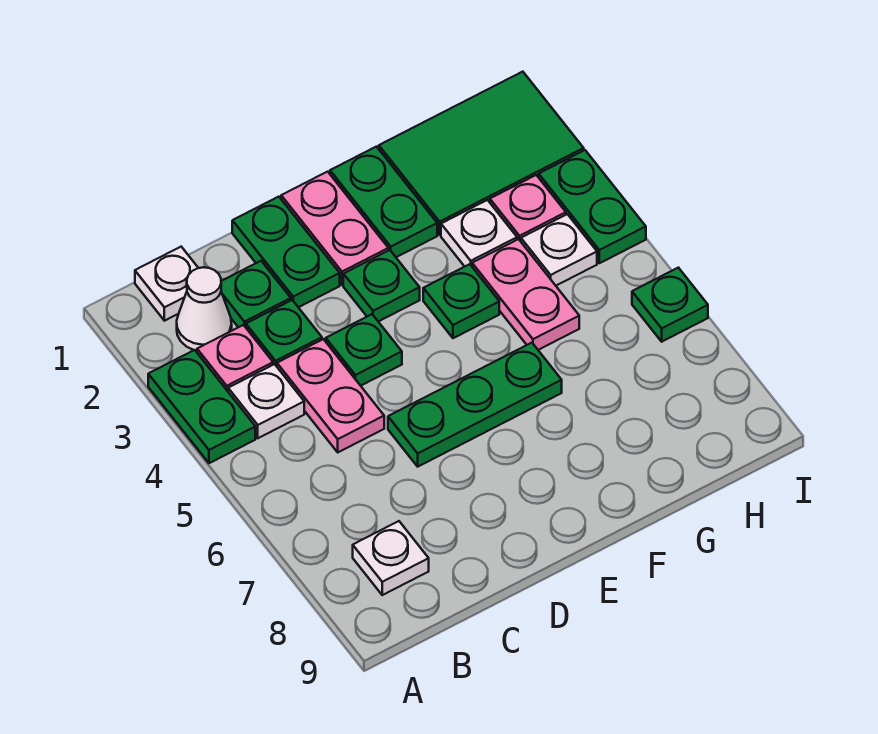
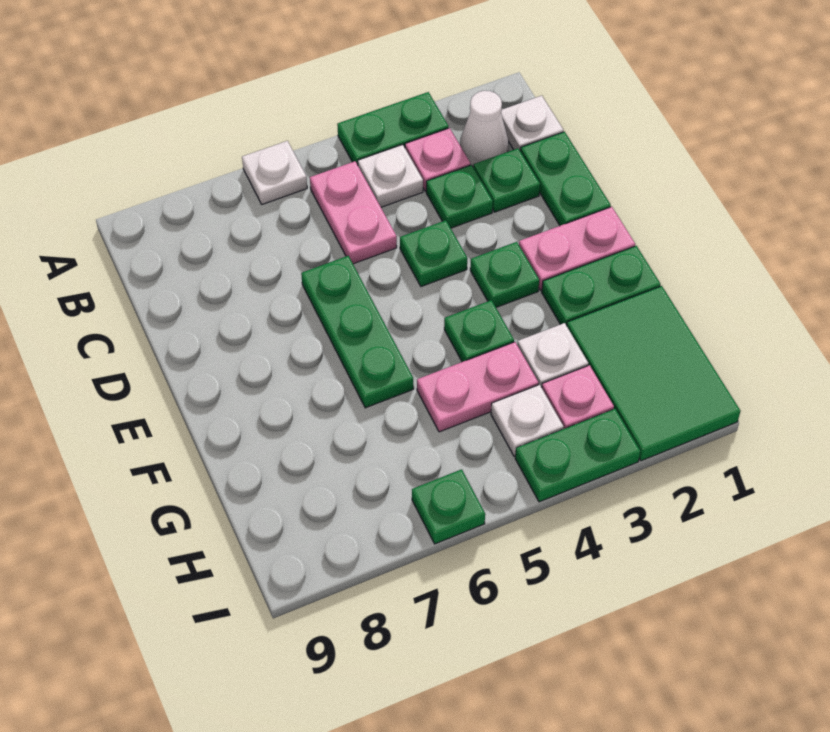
white 1x1 plate [353,521,429,595] -> white 1x1 plate moved to [242,141,307,204]
pink 1x2 plate [277,339,384,452] -> pink 1x2 plate turned to [310,161,397,264]
green 1x2 plate [232,197,340,307] -> green 1x2 plate turned to [520,132,611,226]

